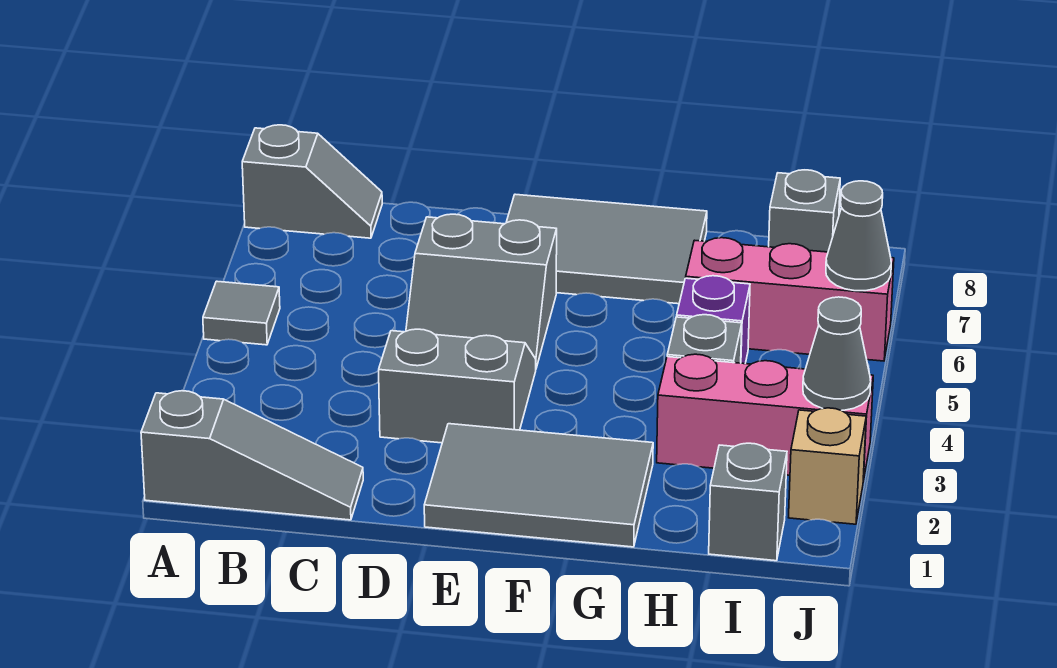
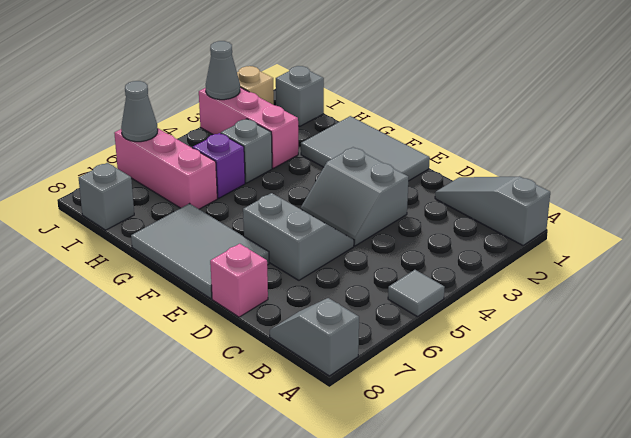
none -> pink 1x1 brick [210,244,268,317]

